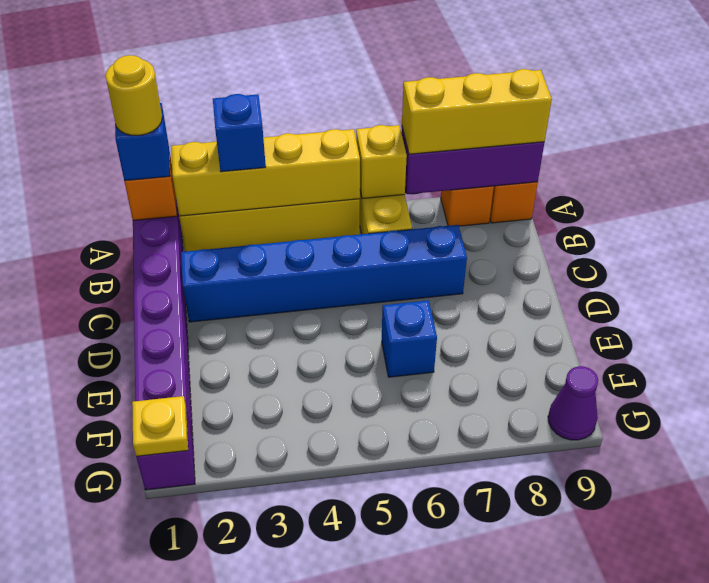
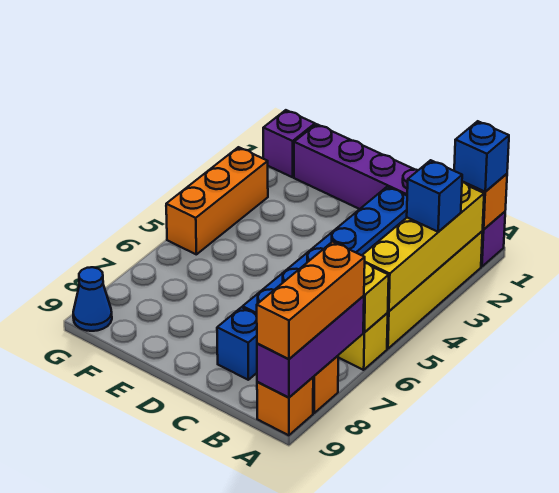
yellow 1x1 round brick [106,55,162,136] -> none
yellow 1x3 brick [402,69,552,154] -> orange 1x3 brick [257,242,365,359]
blue 1x1 brick [382,300,437,377] -> blue 1x1 brick moved to [217,307,257,380]
yellow 1x1 plate [132,396,188,457] -> none
none -> orange 1x3 brick [166,147,268,254]
purple 1x1 cone [548,366,598,440] -> blue 1x1 cone [73,267,112,331]

